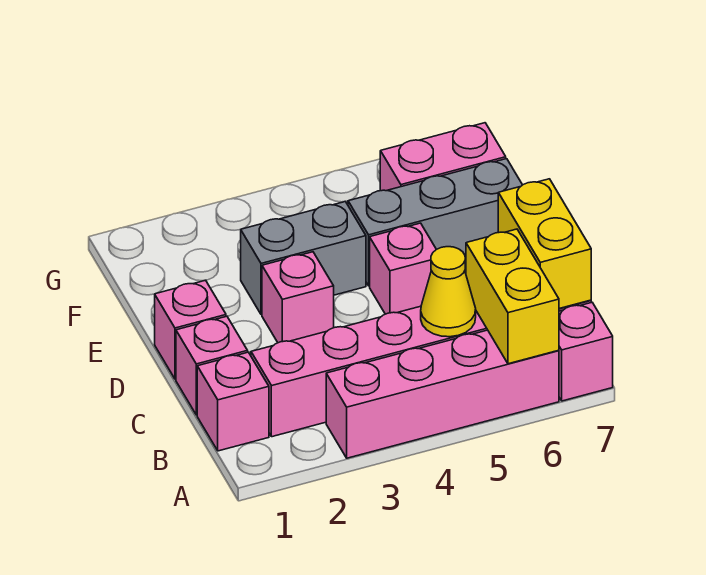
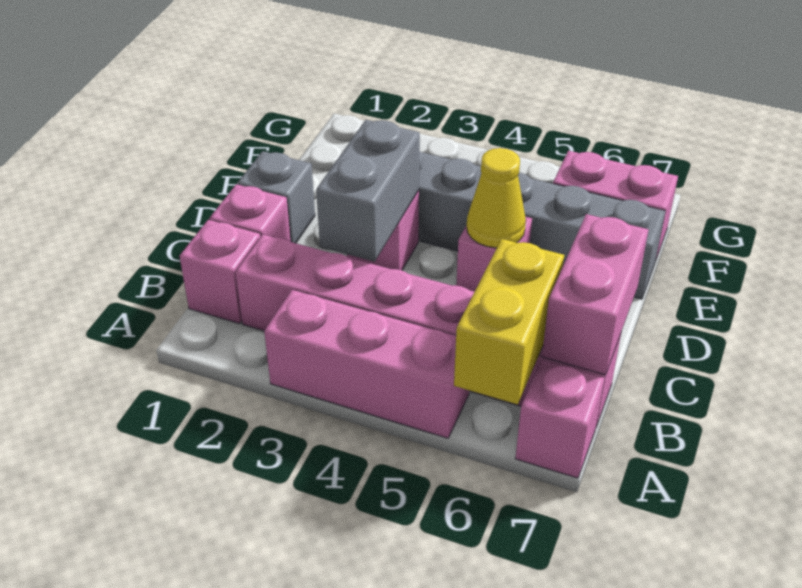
pink 1x4 brick [326,330,559,458] -> pink 1x3 brick [264,290,470,438]
yellow 1x1 cone [421,247,476,337] -> yellow 1x1 cone moved to [467,148,526,248]
yellow 1x2 brick [498,179,591,309] -> pink 1x2 brick [542,214,648,375]
none -> grey 1x2 brick [316,120,420,262]
pink 1x1 brick [155,280,226,379] -> grey 1x1 brick [238,151,315,243]

